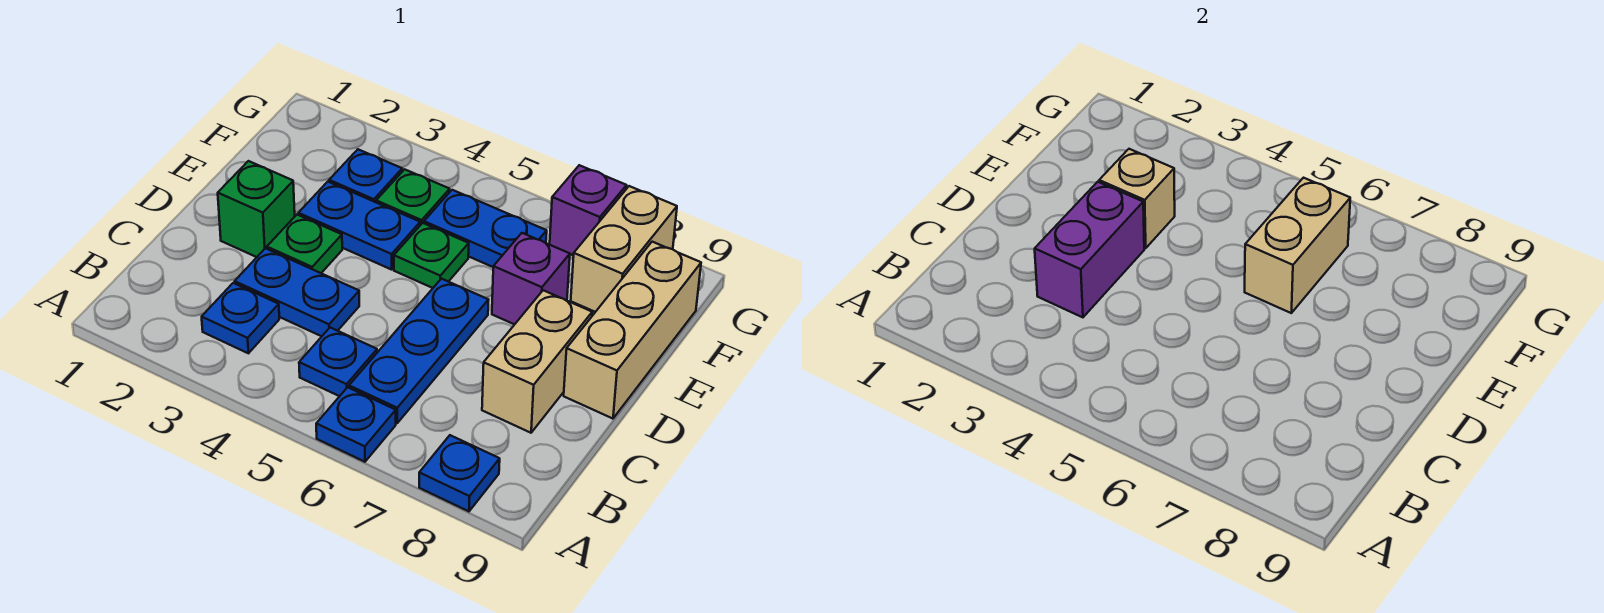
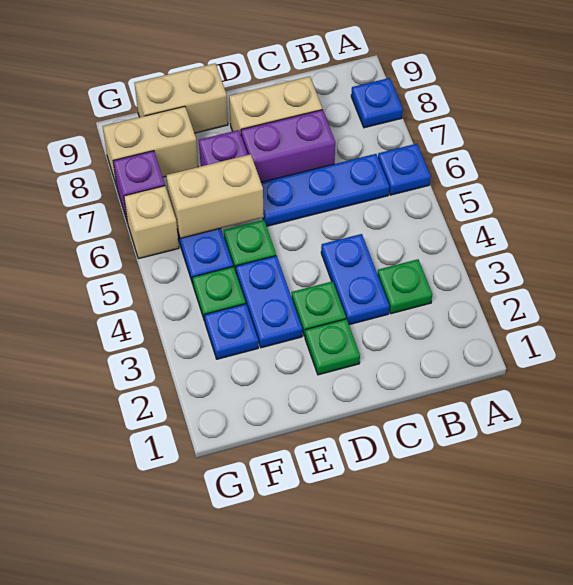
blue 1x1 plate [202,283,279,353] -> green 1x1 plate [378,259,432,314]
blue 1x1 plate [299,328,377,396] -> none
purple 1x2 brick [1035,182,1144,317] -> purple 1x2 brick moved to [241,110,335,182]
green 1x1 brick [218,161,295,257] -> green 1x1 plate [305,319,360,375]
tan 1x3 brick [564,242,701,419] -> tan 1x2 brick [135,64,228,133]
tan 1x1 brick [1099,149,1175,248] -> tan 1x1 brick moved to [124,186,179,259]

